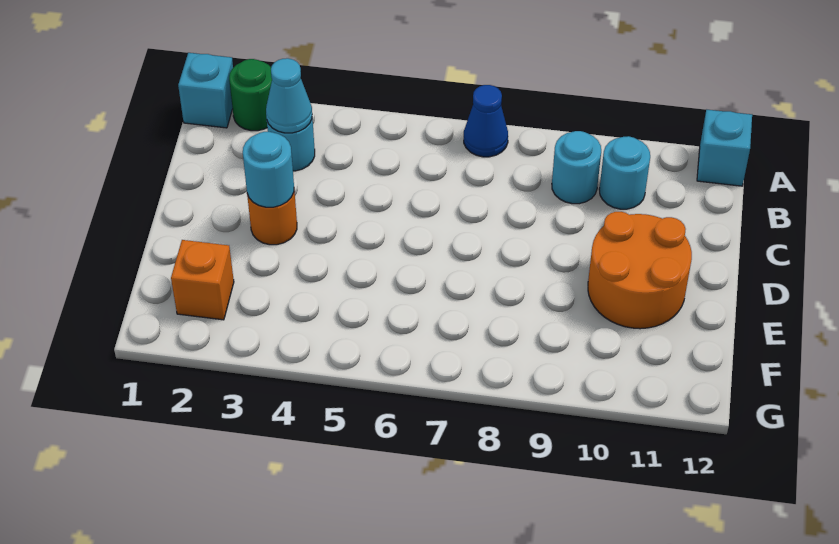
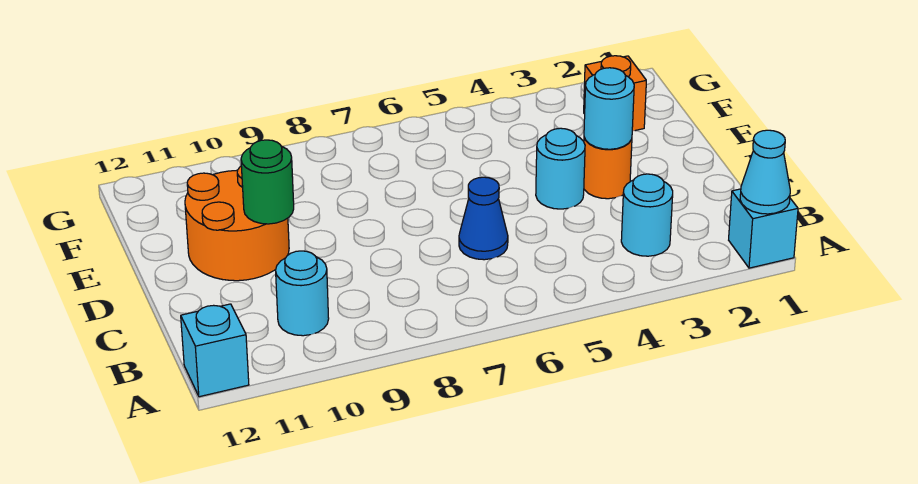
green 1x1 round brick [229,59,272,131] -> green 1x1 round brick moved to [241,140,294,224]
blue 1x1 cone [464,85,508,157] -> blue 1x1 cone moved to [459,177,508,260]
cyan 1x1 cone [266,58,312,133] -> cyan 1x1 cone moved to [740,130,790,214]
cyan 1x1 round brick [552,131,601,204] -> cyan 1x1 round brick moved to [536,128,585,209]

